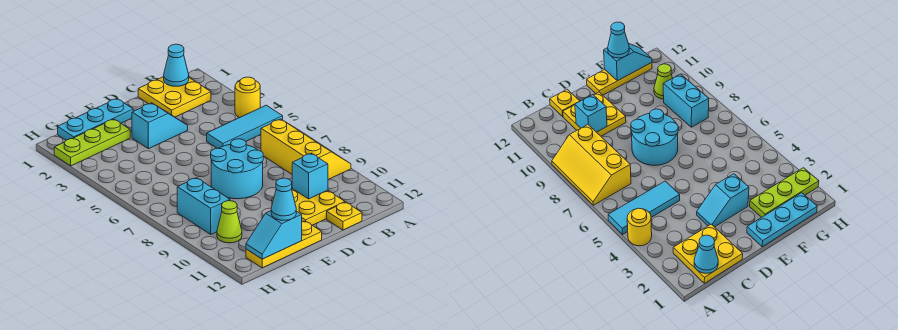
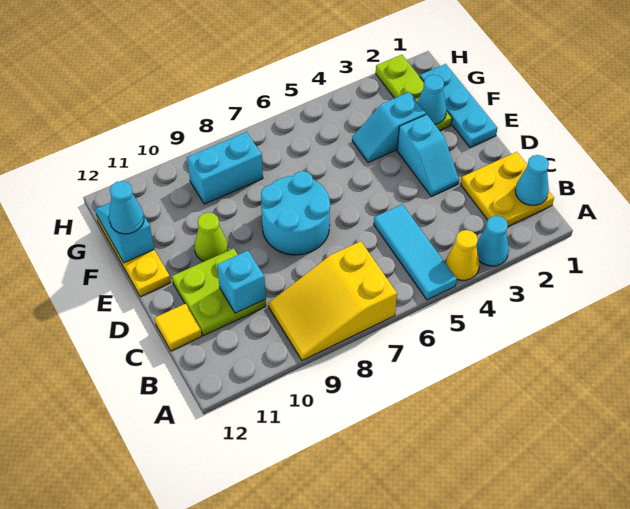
none -> cyan 1x1 cone [476,216,509,266]
yellow 1x1 round brick [235,77,260,118] -> yellow 1x1 cone [446,230,480,280]
yellow 2x3 slope [261,119,351,179] -> yellow 2x3 slope turned to [268,241,397,360]
yellow 2x2 plate [272,189,345,225] -> lime 2x2 plate [172,248,266,335]
yellow 1x1 plate [327,202,362,230] -> yellow 1x1 tile [155,304,202,351]
none -> cyan 1x1 cone [417,75,447,124]
none -> cyan 1x2 slope [352,92,426,163]
lime 1x1 cone [217,201,242,243] -> lime 1x1 cone moved to [195,213,228,262]

